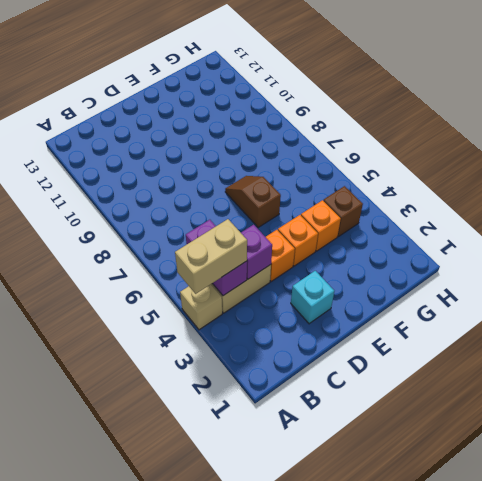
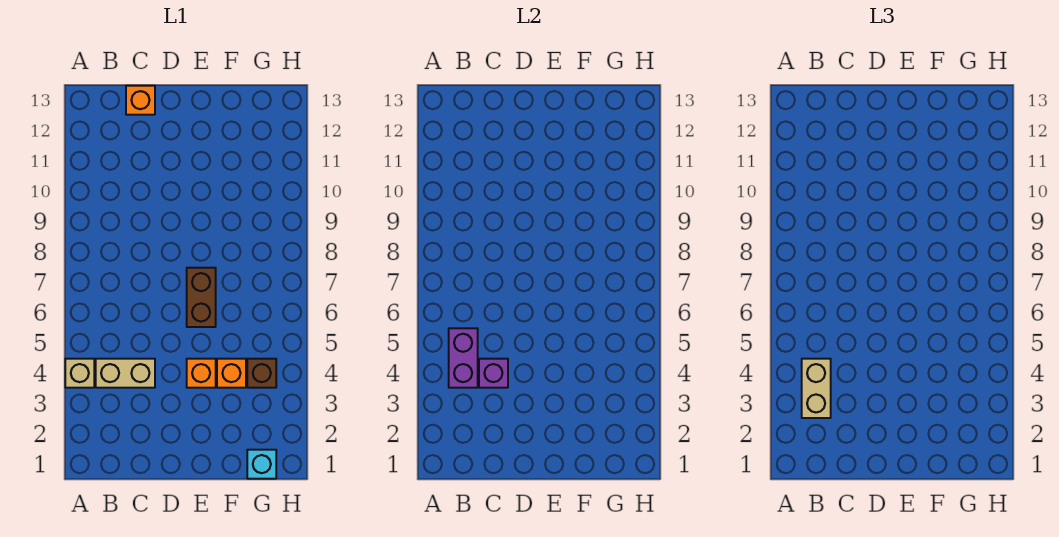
tan 1x2 brick [175,219,247,294] -> tan 1x2 brick turned to [802,359,831,418]
cyan 1x1 brick [291,271,334,324] -> cyan 1x1 brick moved to [247,450,276,479]
orange 1x1 brick [266,230,295,282] -> orange 1x1 brick moved to [126,86,155,115]
brown 1x2 slope [225,176,281,227] -> brown 1x2 brick [187,268,216,327]

